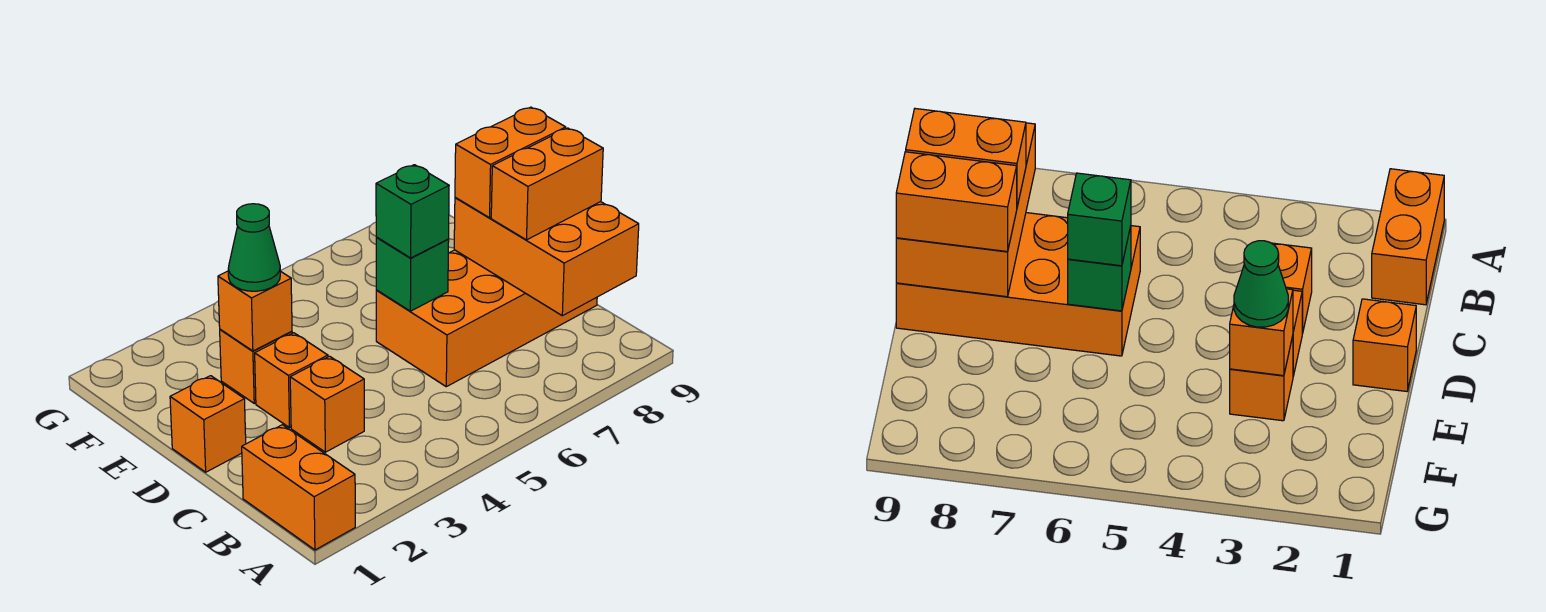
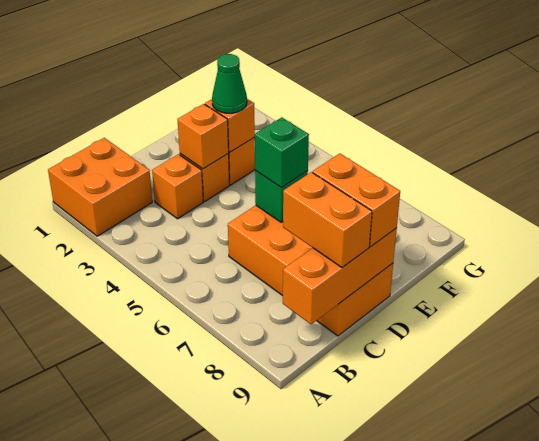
orange 1x2 brick [242,425,355,550] -> orange 2x2 brick [48,138,152,236]
orange 2x3 brick [454,198,639,316] -> orange 1x3 brick [283,228,397,324]
orange 1x1 brick [170,376,246,472] -> orange 1x1 brick moved to [177,104,229,169]

